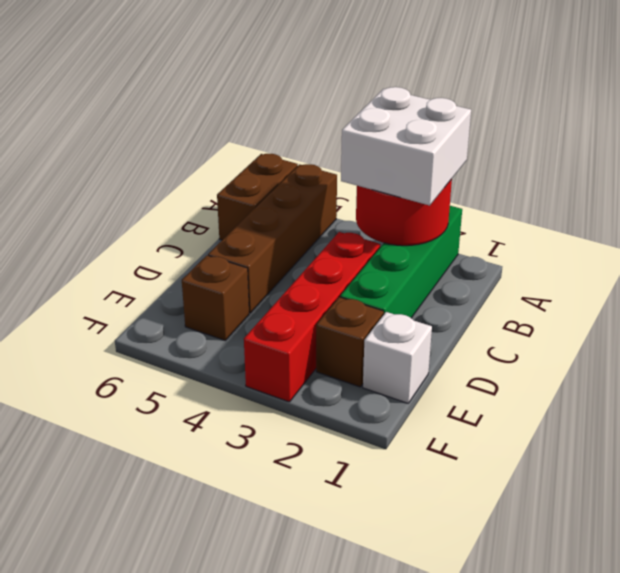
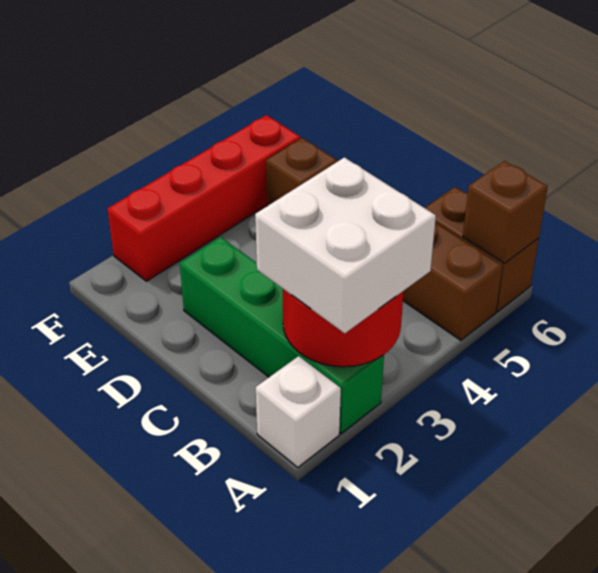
red 1x4 brick [244,232,381,402] -> red 1x4 brick turned to [108,115,300,281]
white 1x1 brick [363,312,432,403] -> white 1x1 brick moved to [256,356,341,467]
brown 1x1 brick [316,297,384,387] -> brown 1x1 brick moved to [463,161,548,263]

